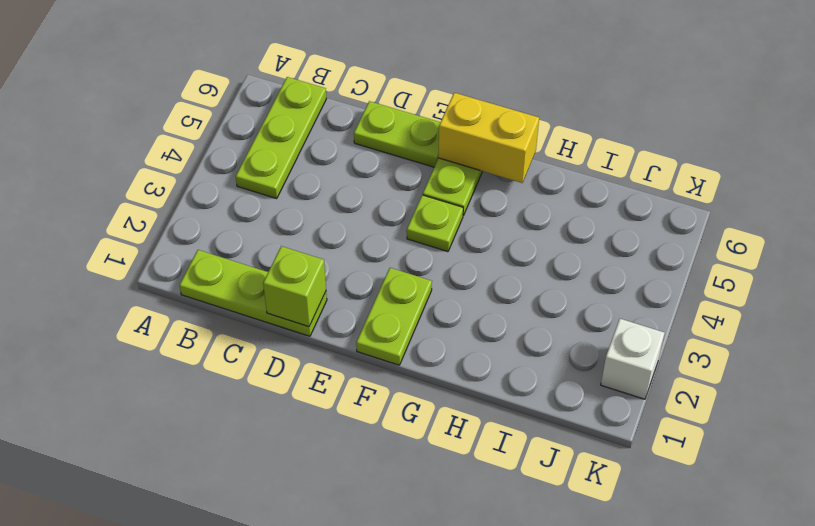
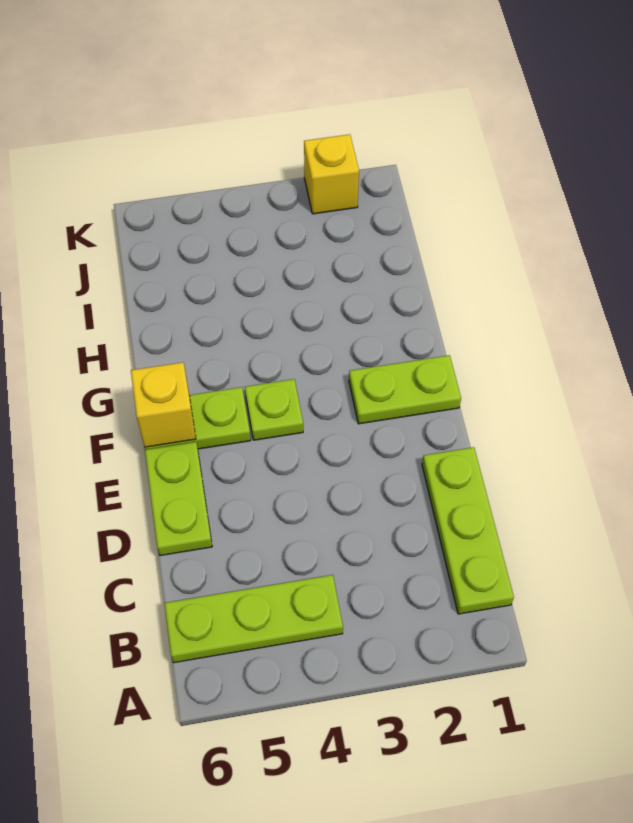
lime 1x1 brick [263,246,326,327] -> none
yellow 1x2 brick [438,93,539,183] -> yellow 1x1 brick [131,362,196,447]
white 1x1 brick [601,319,664,399] -> yellow 1x1 brick [304,134,359,214]

